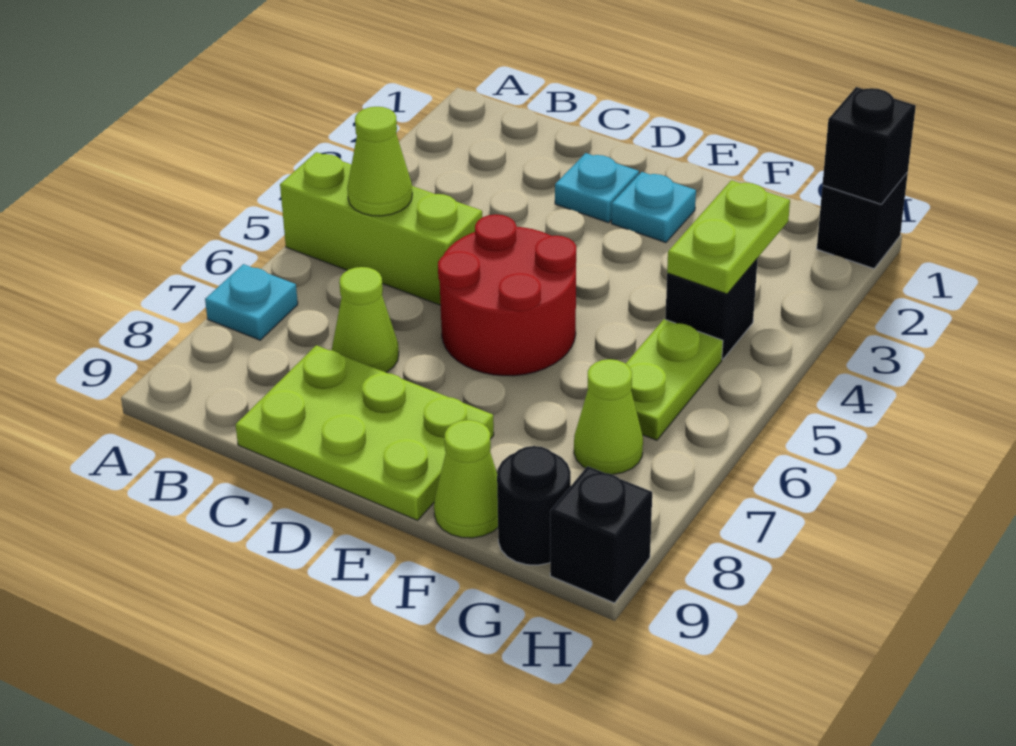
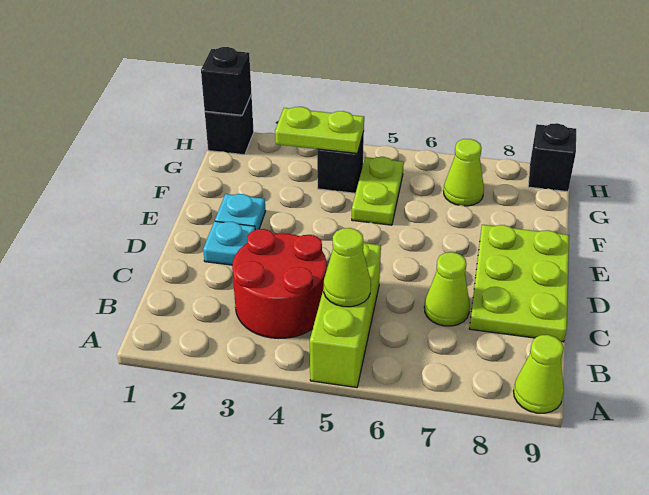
cyan 1x1 plate [205,264,298,340] -> none
red 2x2 round brick [438,214,576,376] -> red 2x2 round brick moved to [232,229,327,339]
lime 1x1 cone [434,420,498,538] -> lime 1x1 cone moved to [514,335,564,413]
lime 1x2 plate [626,319,723,440] -> lime 1x2 plate turned to [352,157,404,225]
black 1x1 round brick [497,446,571,565] -> none

